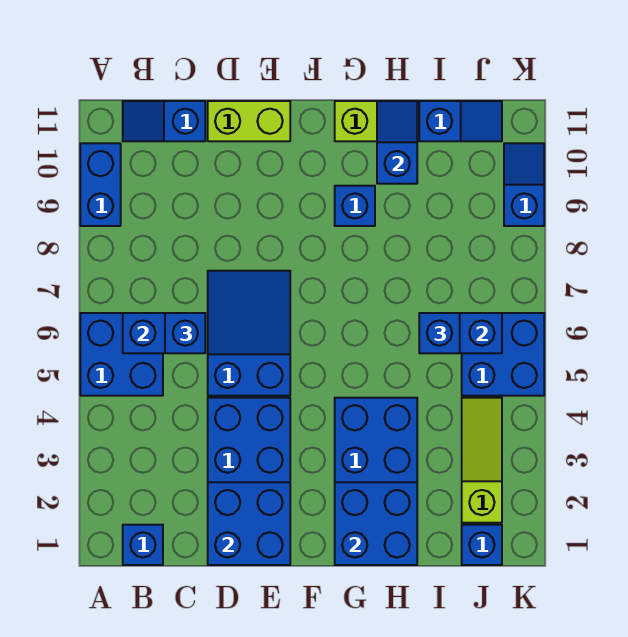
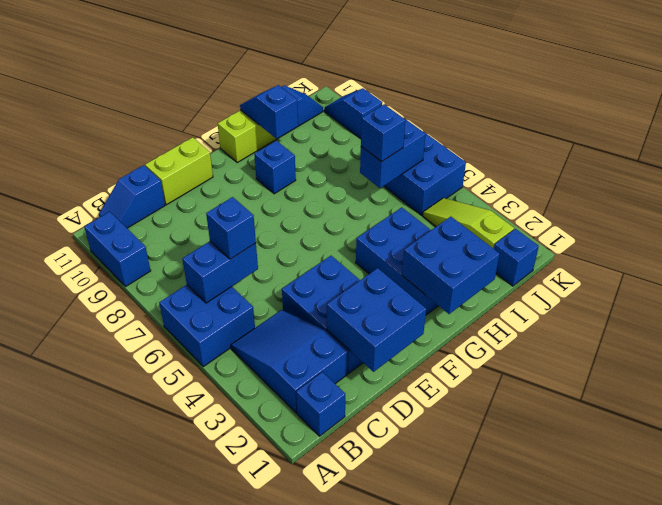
blue 2x3 slope [208,271,290,396] -> blue 2x3 slope moved to [231,310,348,413]

